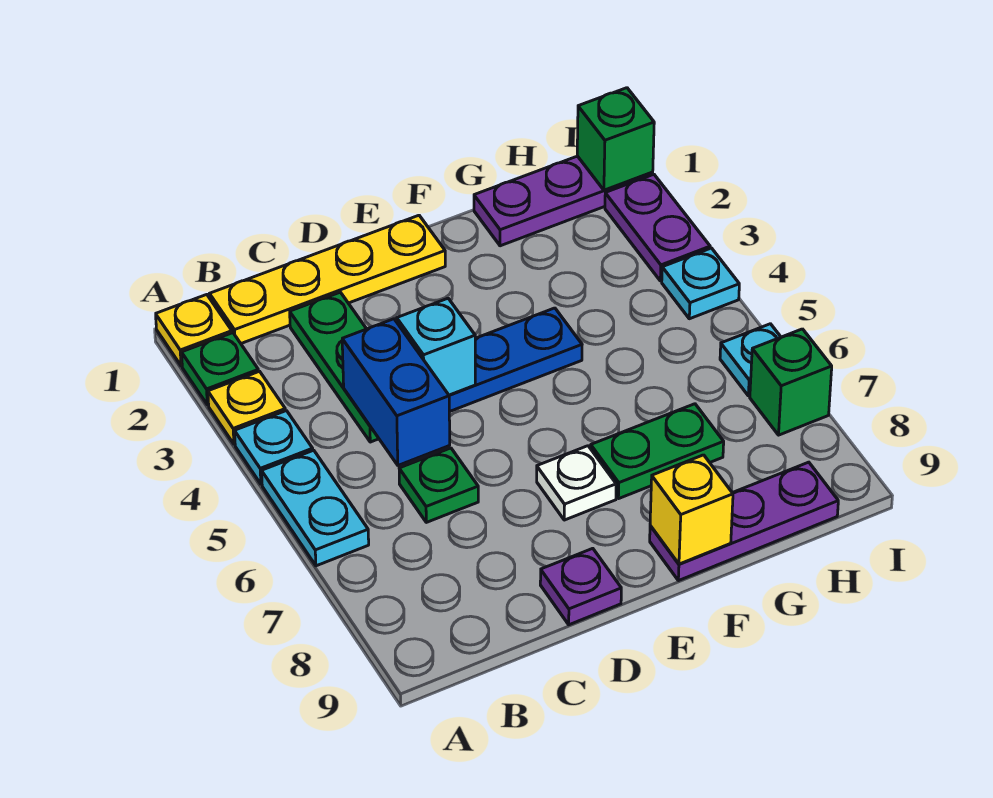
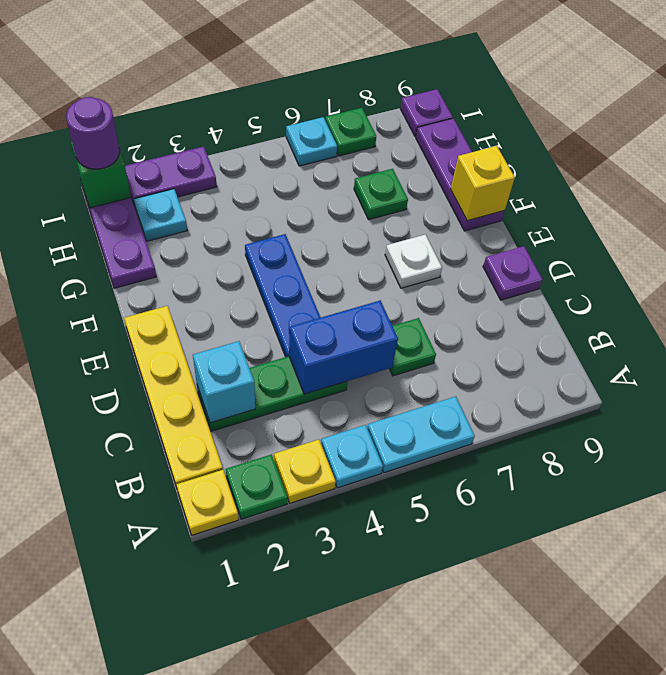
cyan 1x1 brick [397,298,475,395] -> cyan 1x1 brick moved to [193,341,255,423]
green 1x2 plate [591,404,724,499] -> green 1x1 plate [354,169,408,220]
none -> purple 1x1 round brick [66,97,120,169]
cyan 1x1 plate [662,248,739,319] -> cyan 1x1 plate moved to [134,189,187,241]
green 1x1 brick [750,329,832,435] -> green 1x1 plate [325,108,376,156]
none -> purple 1x1 plate [400,89,453,137]

